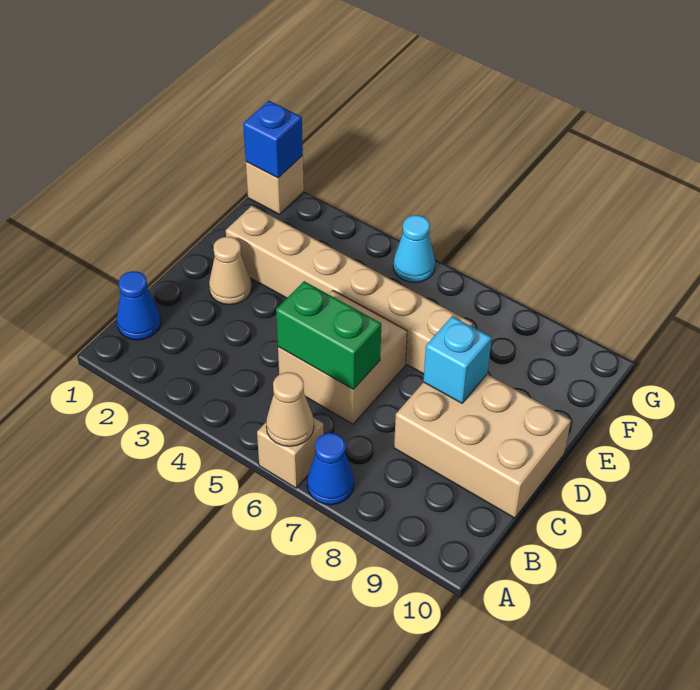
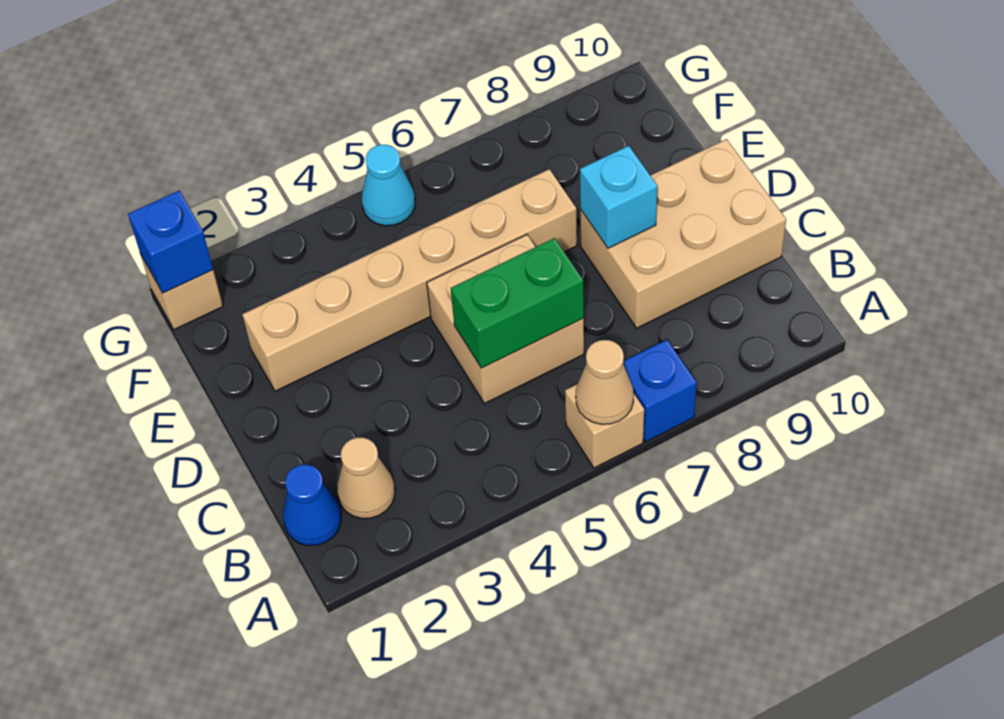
blue 1x1 cone [307,433,354,505] -> blue 1x1 brick [623,340,697,442]
tan 1x1 cone [209,237,252,305] -> tan 1x1 cone moved to [337,438,395,519]

